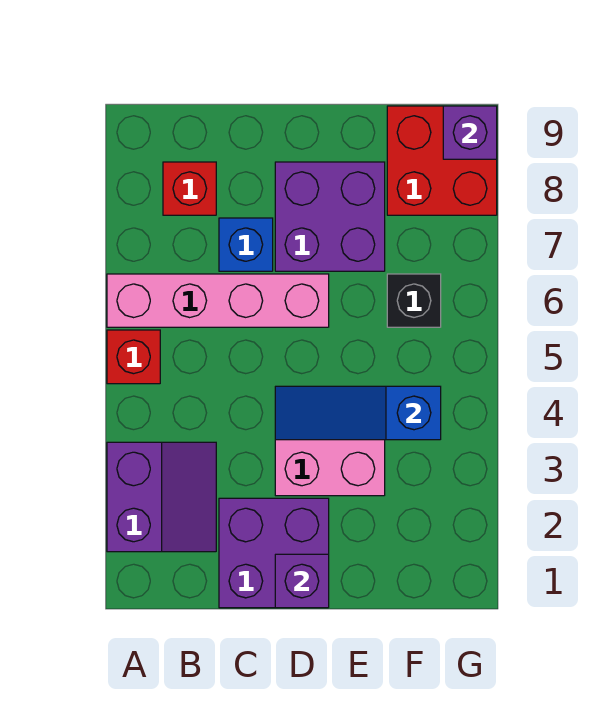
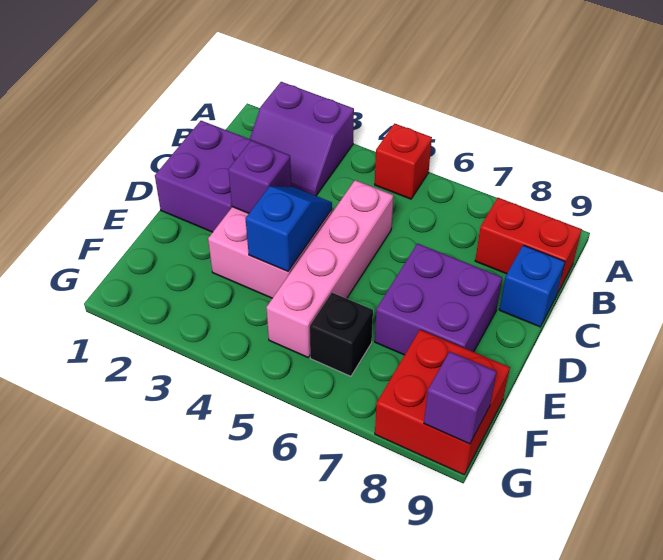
pink 1x4 brick [107,274,329,327] -> pink 1x4 brick moved to [266,180,394,357]
red 1x1 brick [163,162,216,215] -> red 1x2 brick [475,198,582,294]
blue 1x1 brick [219,218,273,271] -> blue 1x1 brick moved to [499,245,565,327]
purple 1x1 brick [275,554,329,608] -> purple 1x1 brick moved to [228,140,291,213]
blue 1x3 slope [275,386,441,440] -> blue 1x2 slope [246,186,332,271]

